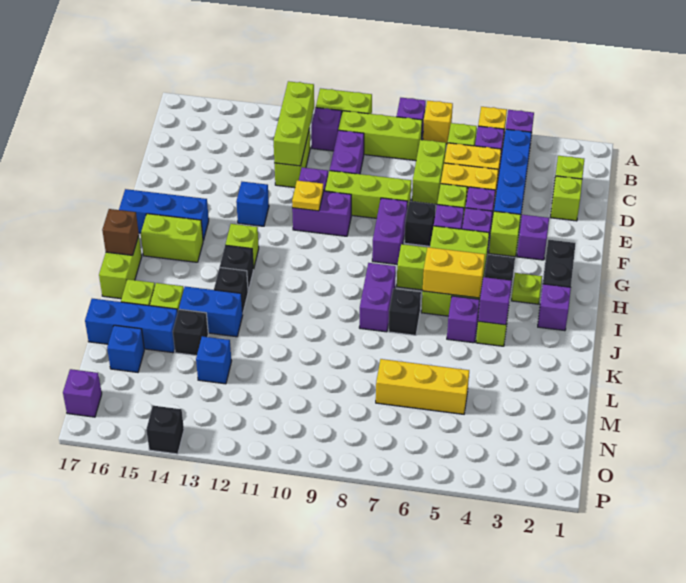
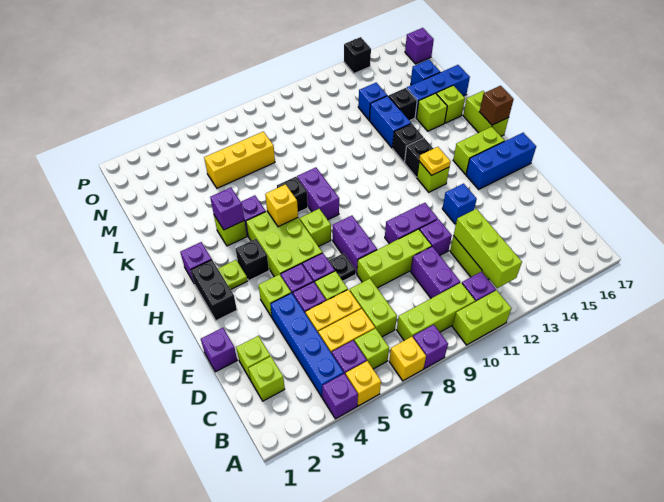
purple 1x1 brick [517,215,549,260] -> purple 1x1 brick moved to [201,328,237,372]
black 1x1 brick [404,201,436,246] -> black 1x1 plate [329,253,356,281]
yellow 1x1 plate [292,181,324,211] -> yellow 1x1 plate moved to [419,147,451,176]
yellow 1x2 brick [423,247,485,298] -> yellow 1x1 brick [265,184,298,227]
blue 1x2 brick [179,286,243,337] -> blue 1x2 brick turned to [370,96,411,148]

